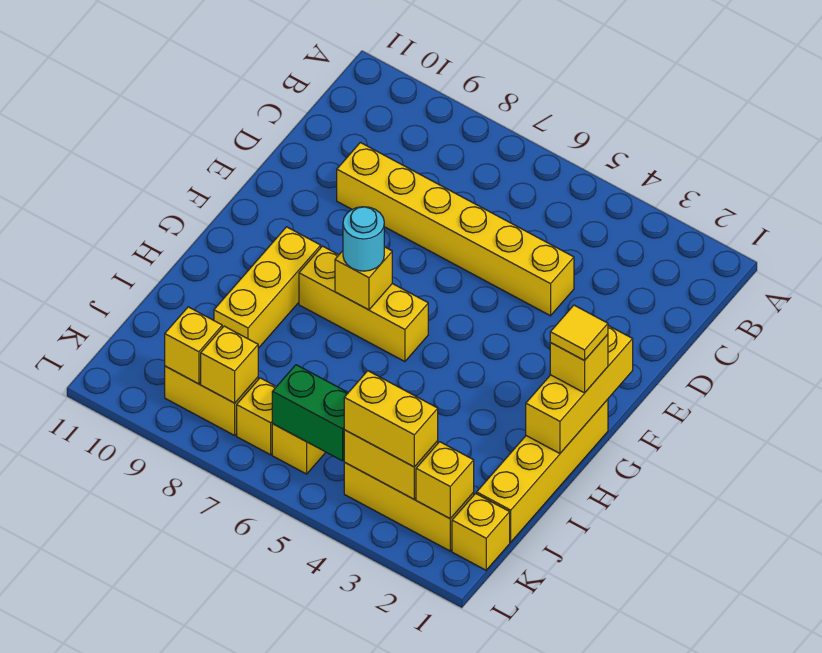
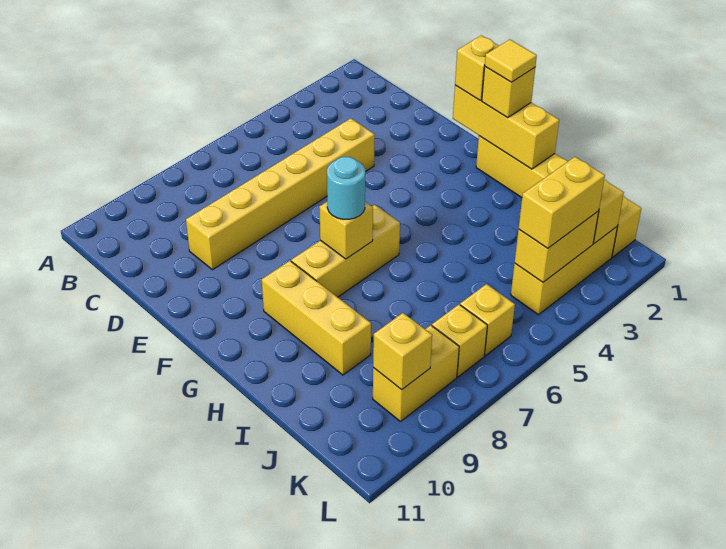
green 1x2 brick [272,365,348,461] -> none
yellow 1x1 brick [201,326,258,403] -> yellow 1x1 brick moved to [455,35,499,100]

